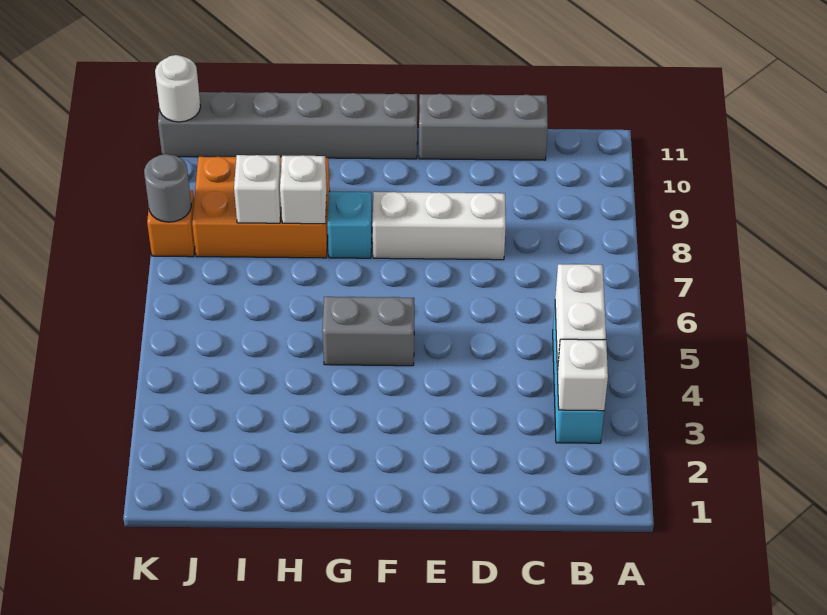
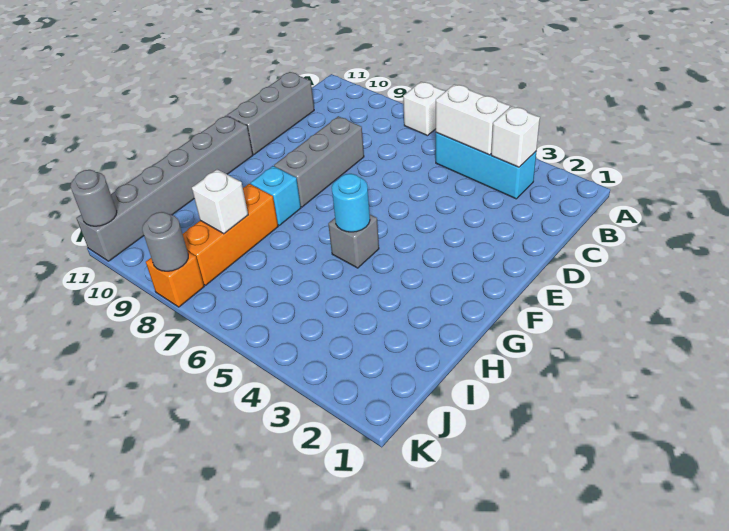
white 1x3 brick [372,192,506,260] -> grey 1x3 brick [274,116,364,207]
grey 1x2 brick [322,297,414,366] -> grey 1x1 brick [328,215,379,268]
none -> cyan 1x1 round brick [332,174,370,232]
orange 2x3 brick [192,157,330,258] -> orange 1x3 brick [183,184,278,285]
white 1x1 brick [280,155,327,224] -> white 1x1 brick moved to [403,82,445,136]
white 1x1 round brick [155,55,201,122] -> grey 1x1 round brick [70,170,117,226]

